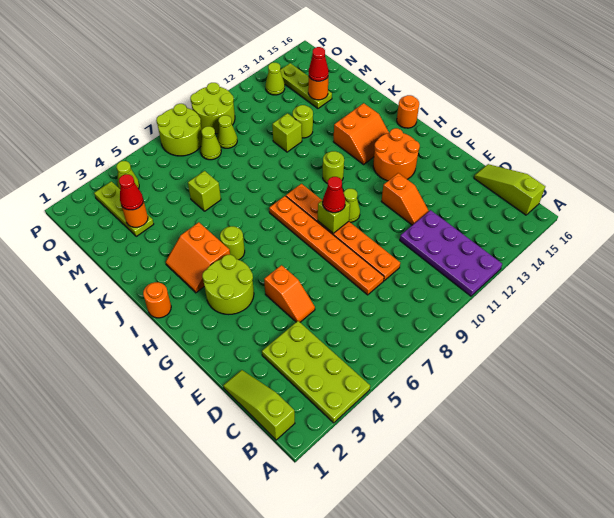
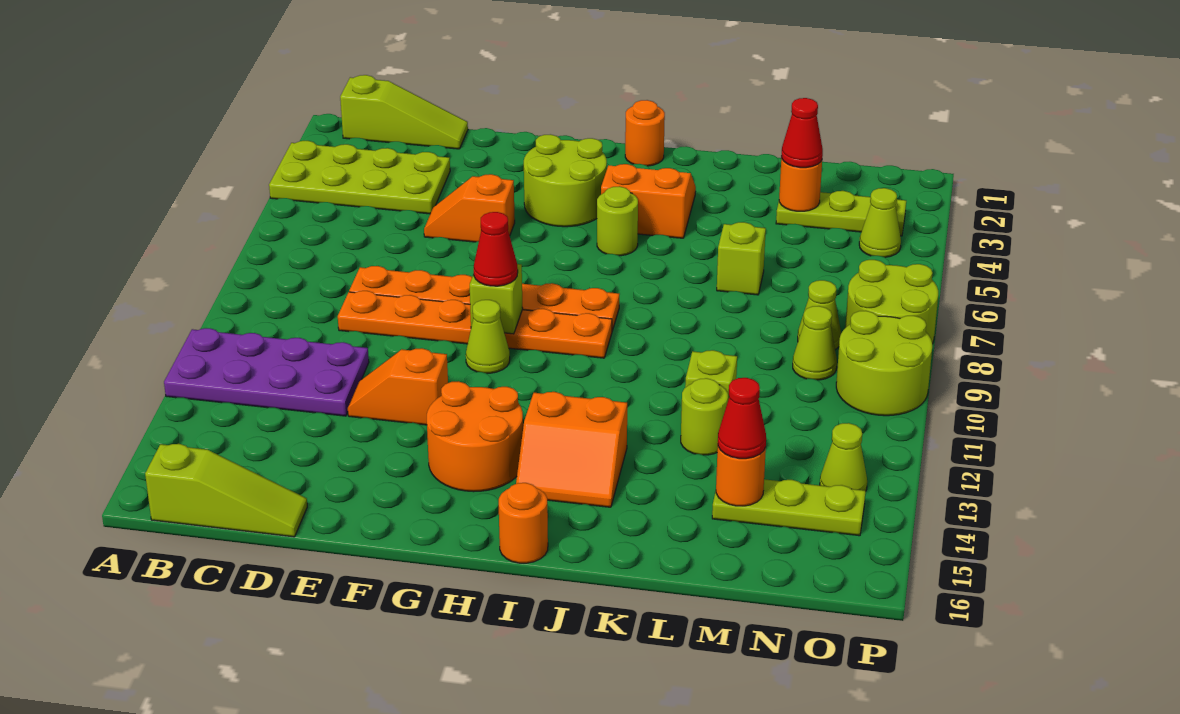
lime 1x1 round brick [323,151,344,184] -> none
orange 2x2 slope [333,103,389,164] -> orange 2x2 slope turned to [516,392,627,507]

